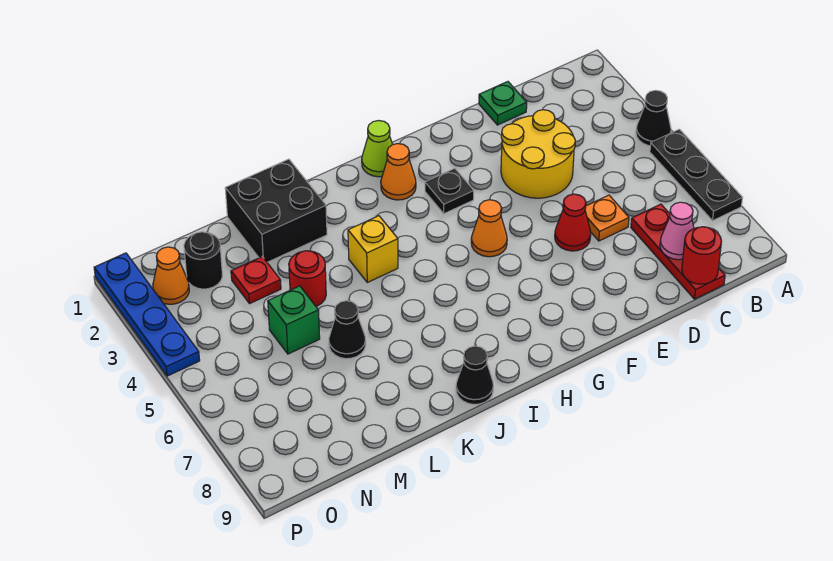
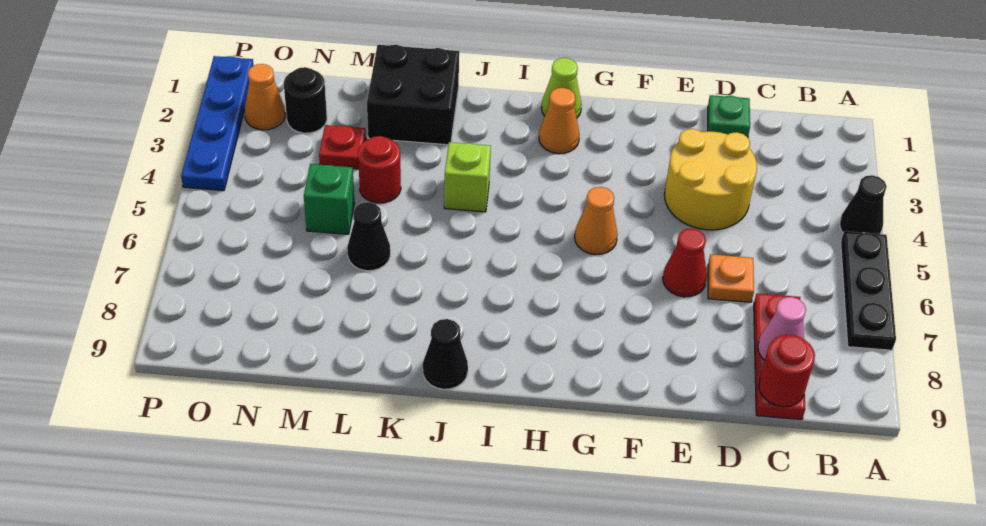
black 1x1 plate [425,168,474,214] -> none
yellow 1x1 brick [348,216,398,282] -> lime 1x1 brick [444,142,491,212]

